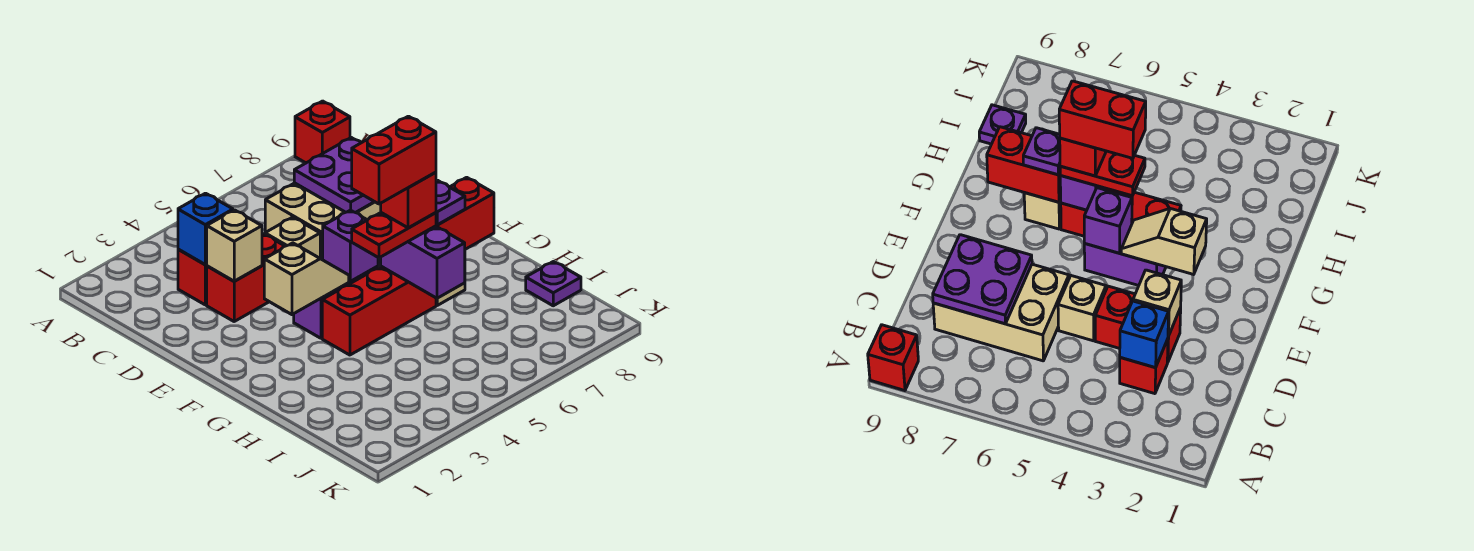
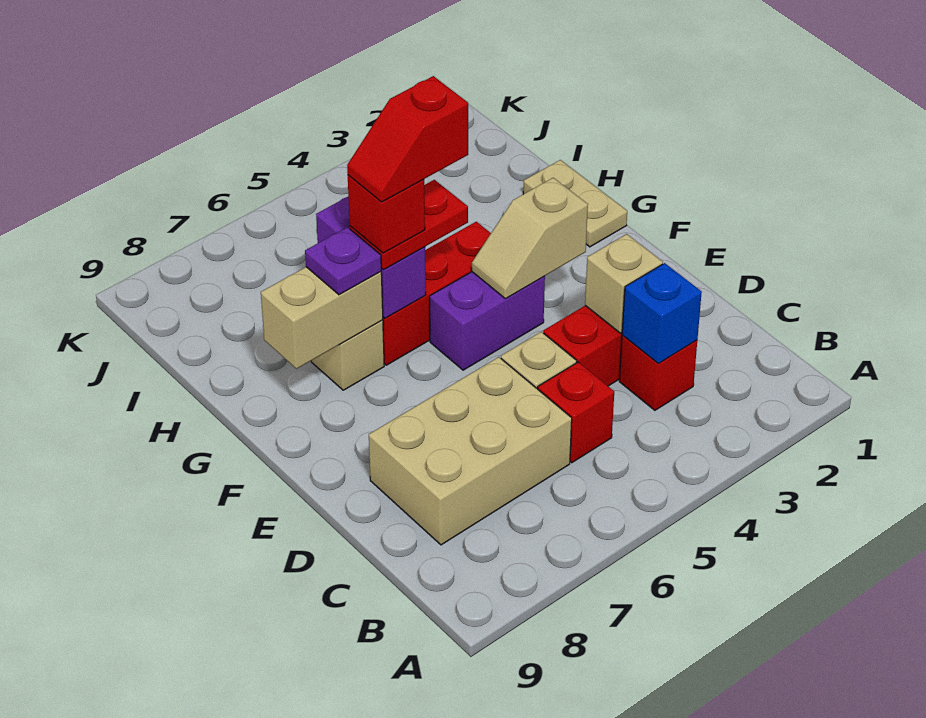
red 1x1 brick [295,101,350,163] -> red 1x1 brick moved to [538,362,614,463]
purple 2x2 plate [294,138,374,213] -> none
purple 1x1 brick [323,210,378,282] -> none
none -> tan 1x2 plate [523,160,627,247]
red 1x2 brick [352,116,436,204] -> red 1x2 slope [347,76,468,202]
red 1x2 brick [436,177,494,249] -> tan 1x2 brick [261,267,383,369]
purple 1x1 plate [526,262,581,306] -> none

